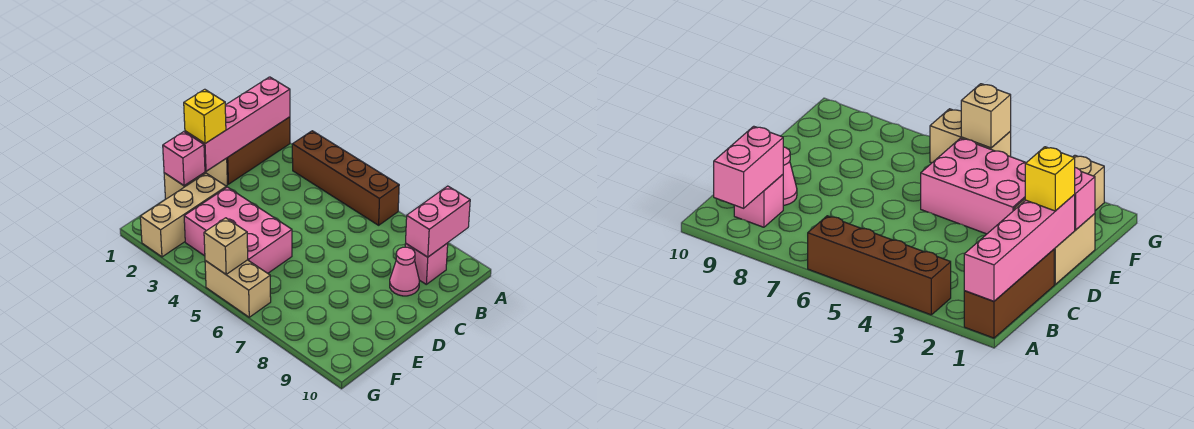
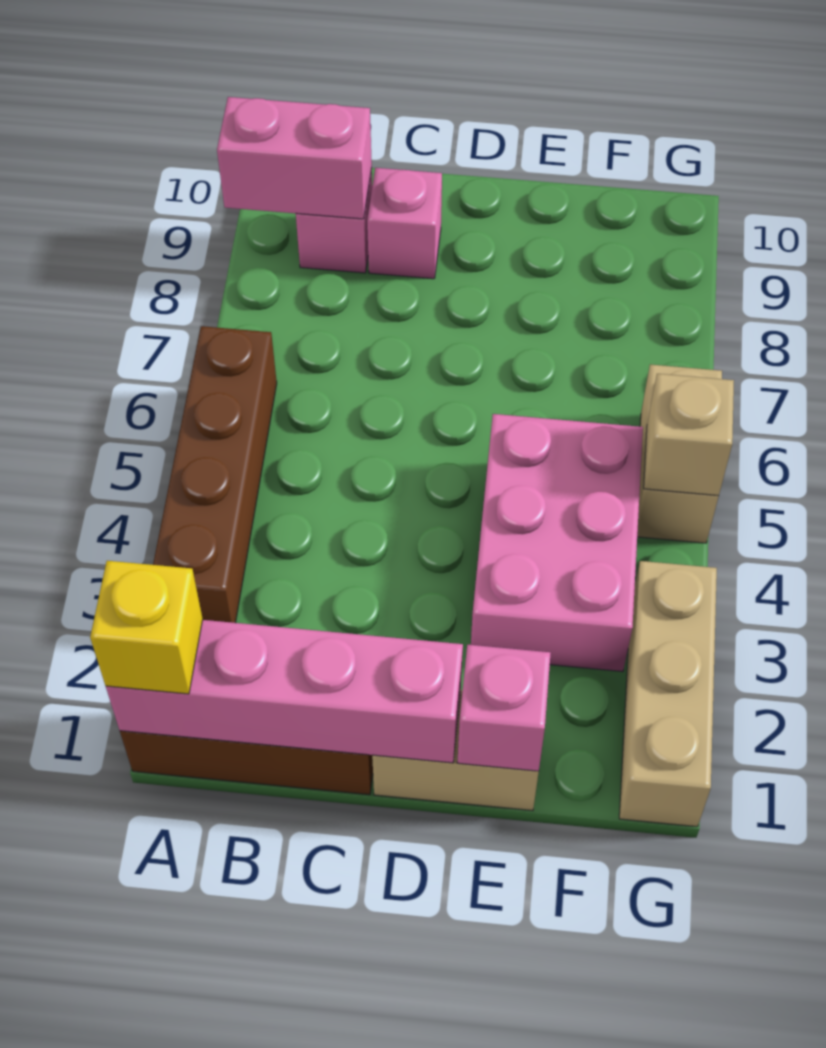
pink 1x1 cone [390,247,419,296] -> pink 1x1 brick [367,168,442,279]
yellow 1x1 brick [184,89,226,143] -> yellow 1x1 brick moved to [90,561,203,694]
tan 1x3 brick [140,173,226,257] -> tan 1x3 brick turned to [619,561,717,827]

